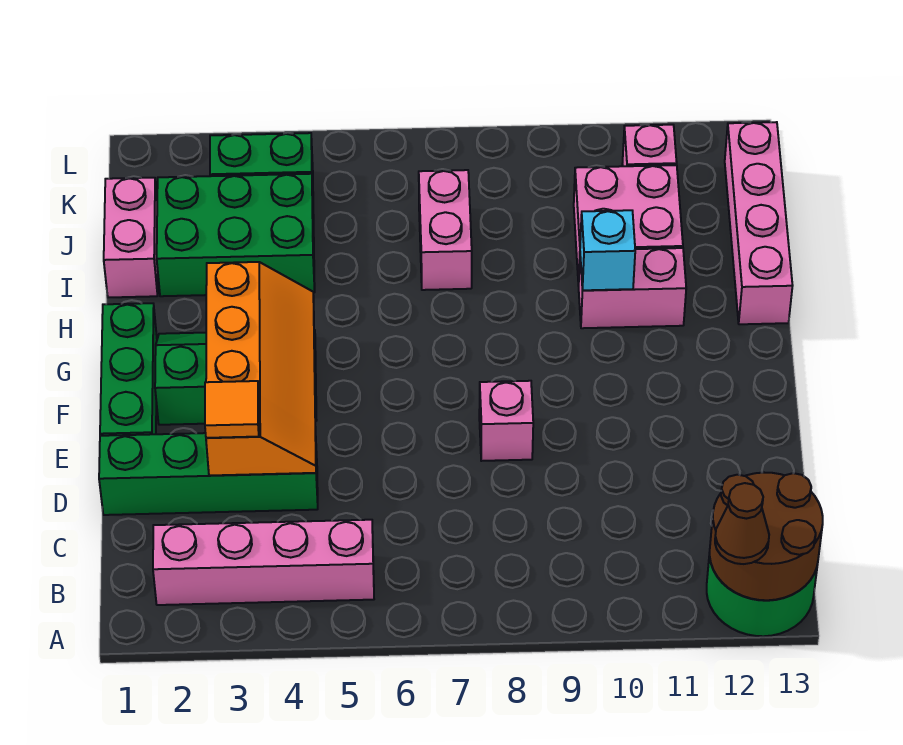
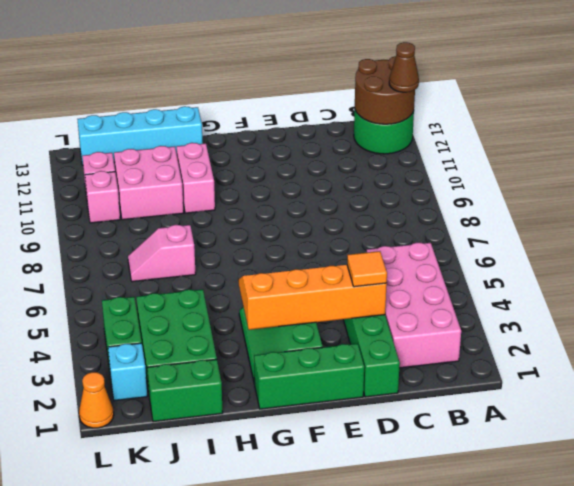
pink 1x4 brick [153,520,374,605] -> pink 2x4 brick [367,243,461,368]
pink 1x1 brick [479,381,533,461] -> pink 1x1 brick moved to [85,171,120,223]
cyan 1x1 brick [580,210,635,290] -> cyan 1x1 brick moved to [108,343,147,401]
pink 1x4 brick [725,122,793,324] -> cyan 1x4 brick [77,106,203,165]
pink 1x2 brick [104,178,158,297] -> green 1x2 brick [147,359,223,422]
pink 1x2 brick [419,170,472,290] -> pink 1x2 slope [128,225,196,282]
none -> orange 1x1 cone [79,372,114,428]

